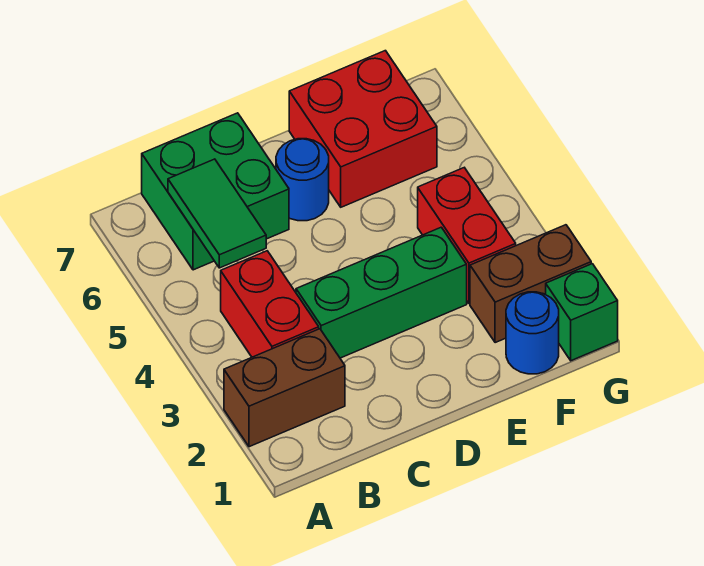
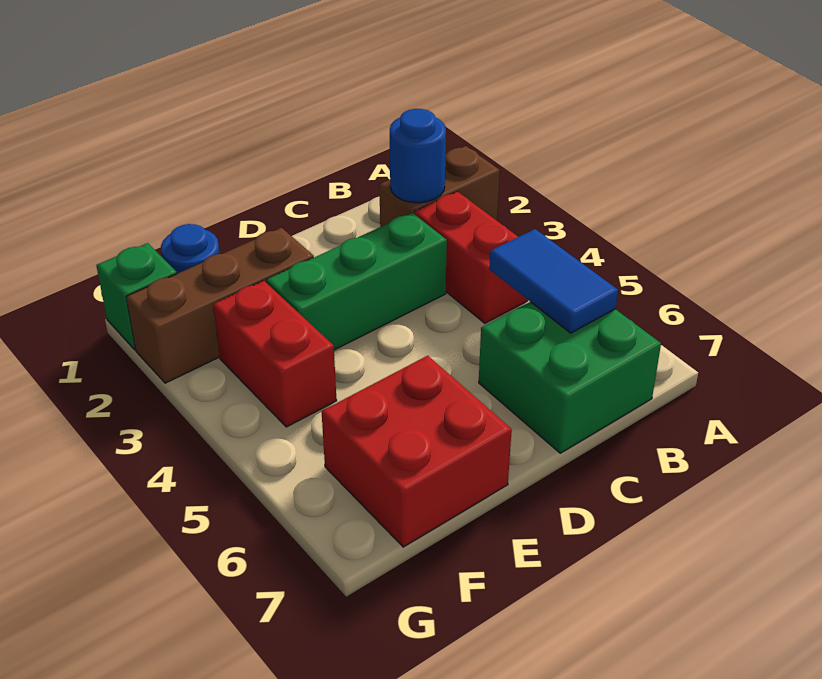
green 1x2 tile [168,159,266,268] -> blue 1x2 tile [489,229,618,333]
blue 1x1 round brick [276,139,329,221] -> blue 1x1 round brick moved to [390,109,446,203]
brown 1x2 brick [470,225,591,343] -> brown 1x3 brick [126,228,314,383]

